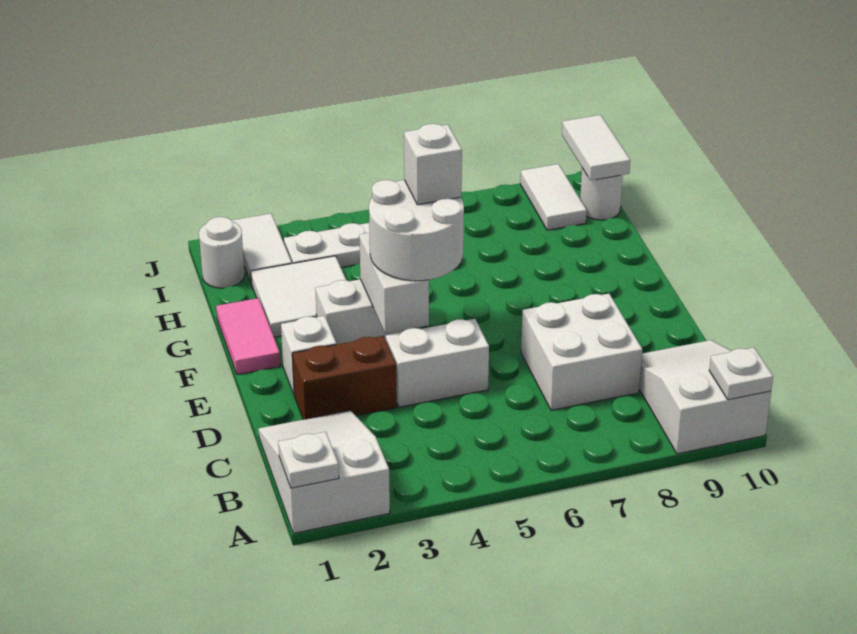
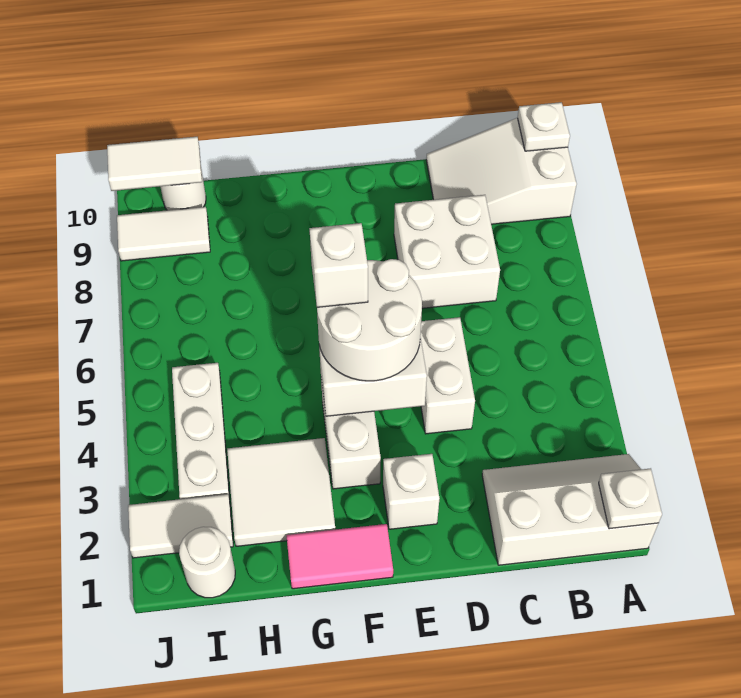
white 2x3 slope [258,410,390,533] -> white 2x3 slope turned to [482,454,658,565]
brown 1x2 brick [292,336,397,420] -> none

